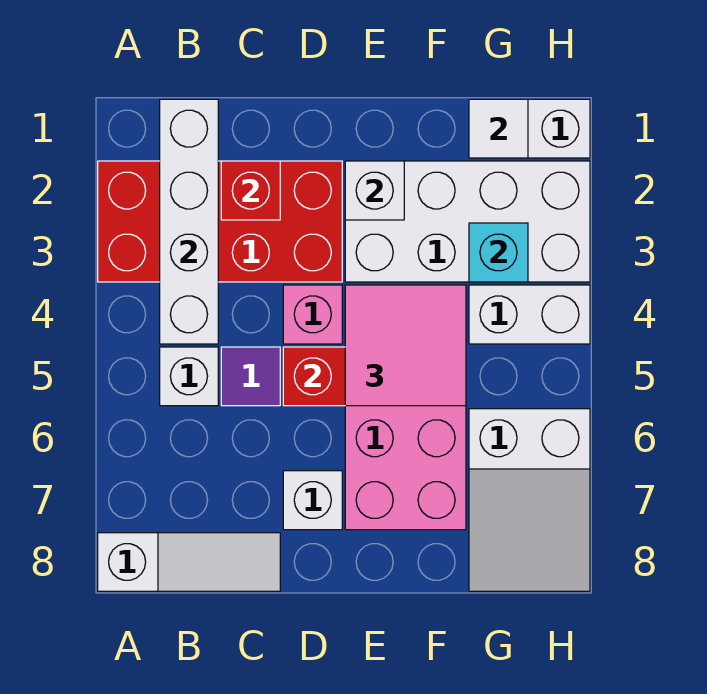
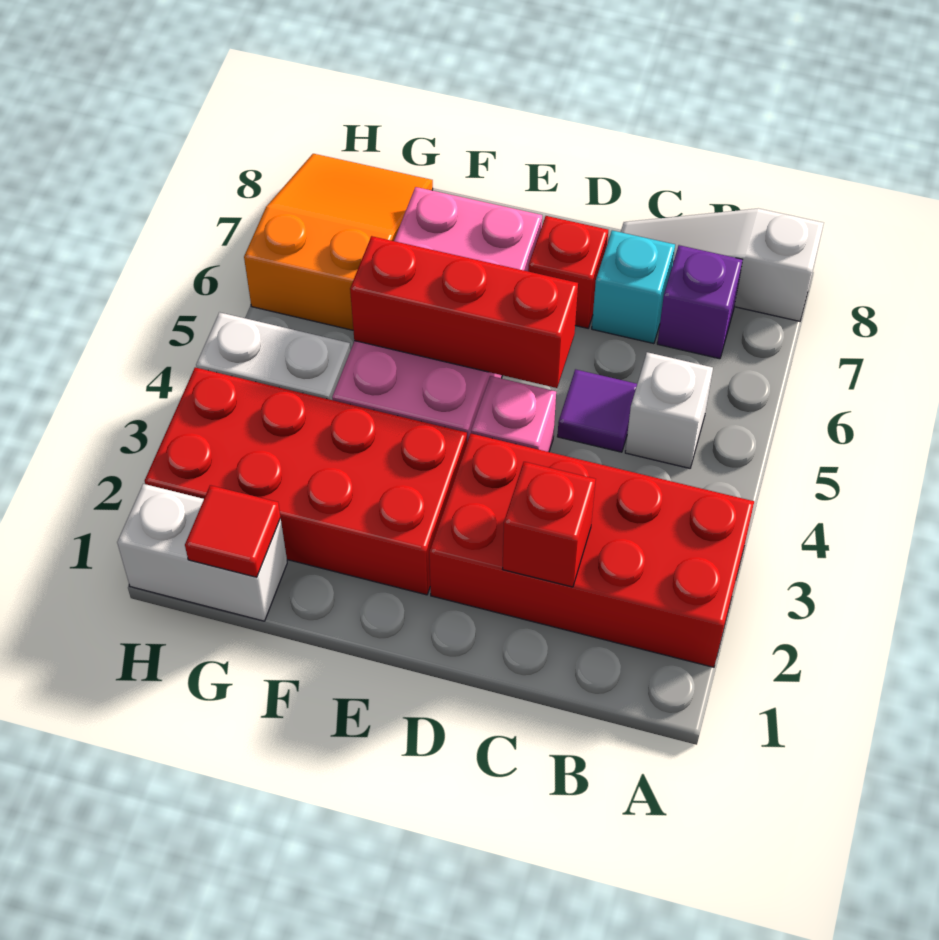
white 1x4 brick [160,99,218,344] -> none
none -> purple 1x1 brick [657,245,743,359]
white 1x1 brick [283,471,342,530] -> red 1x1 brick [528,216,608,328]
white 2x4 brick [345,161,590,282] -> red 2x4 brick [145,367,467,595]
white 1x1 brick [345,161,404,220] -> none
pink 2x2 tile [345,285,466,406] -> none
white 1x1 tile [469,99,528,158] -> red 1x1 tile [185,485,281,577]
cyan 1x1 brick [469,223,528,282] -> cyan 1x1 brick moved to [592,230,675,344]
white 2x3 slope [469,409,590,591] -> orange 2x3 slope [244,154,433,330]

